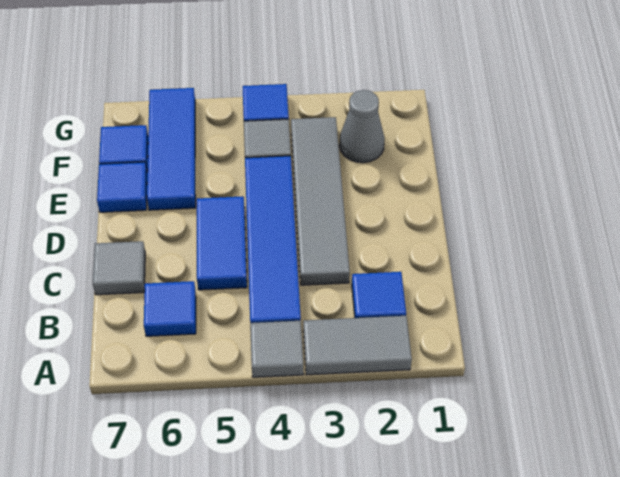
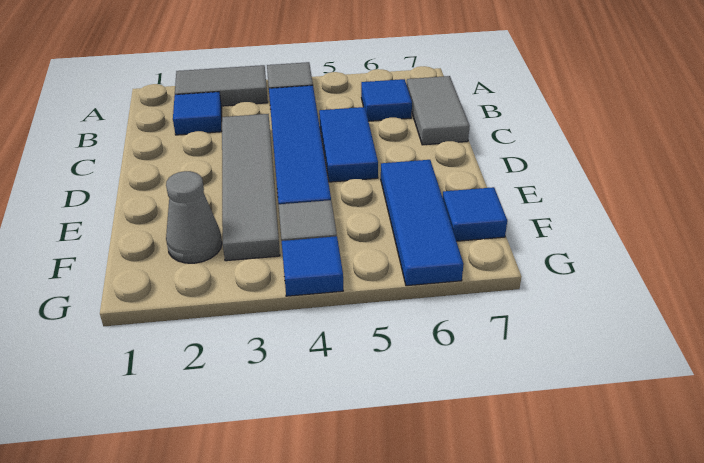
grey 1x1 tile [93,241,145,295] -> grey 1x2 tile [407,76,470,145]
blue 1x1 tile [97,162,147,212] -> none

